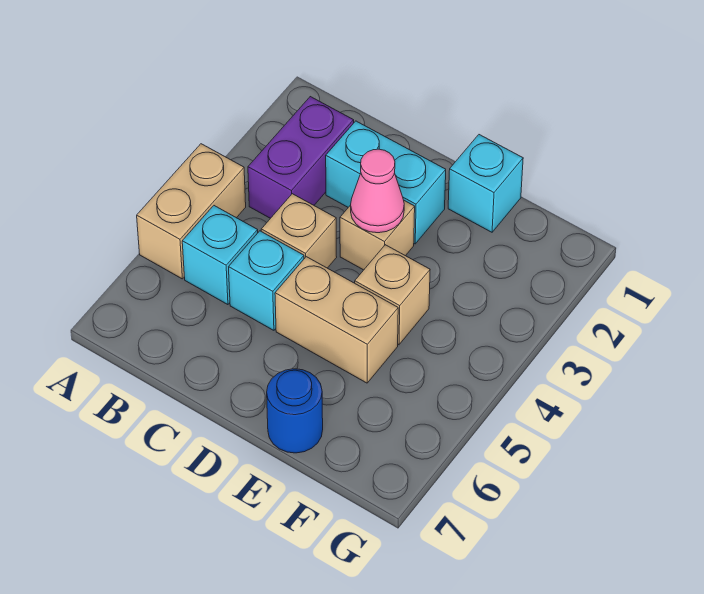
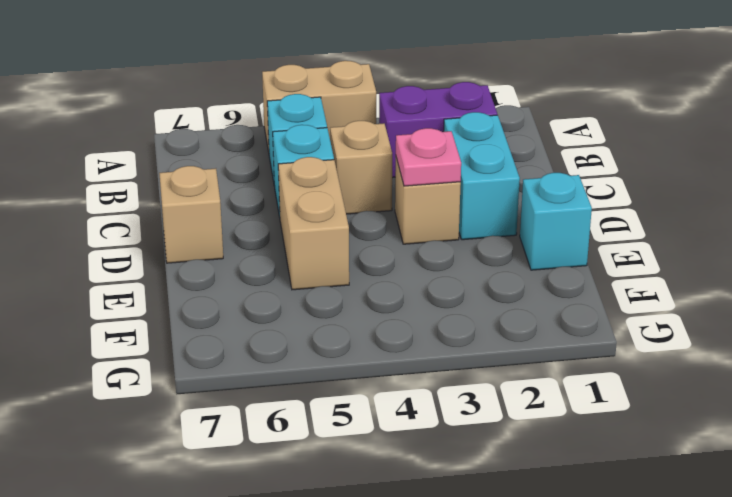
pink 1x1 cone [351,149,404,233] -> pink 1x1 plate [396,128,461,186]
tan 1x1 brick [355,245,430,345] -> tan 1x1 brick moved to [159,166,223,263]
blue 1x1 round brick [267,369,323,453] -> none

